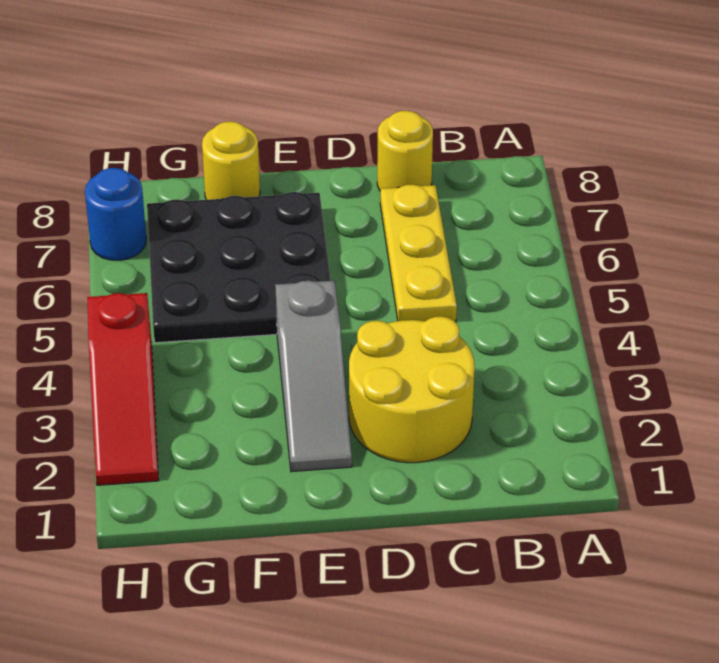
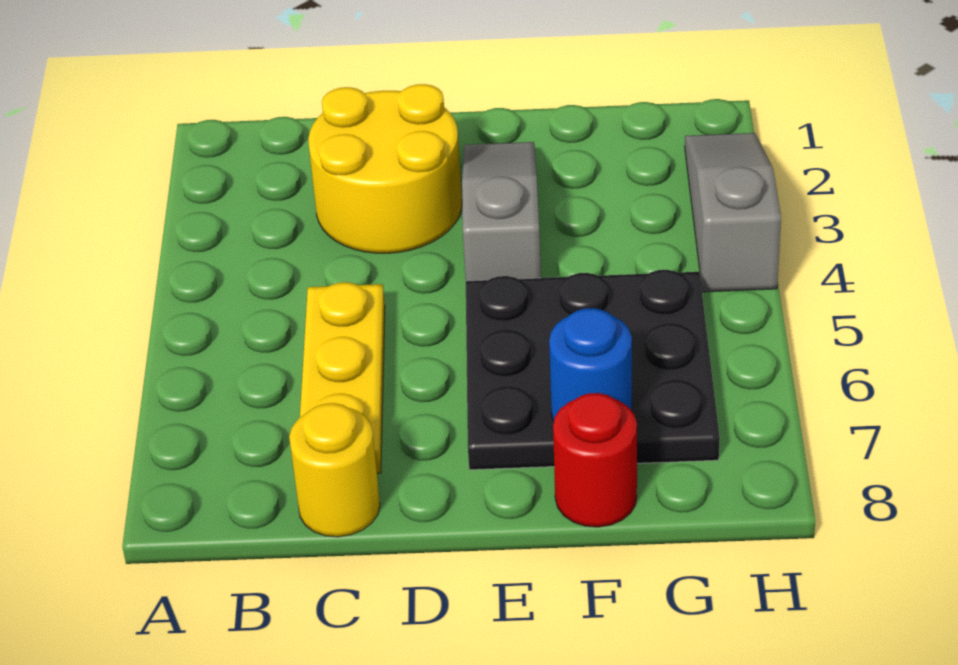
yellow 1x1 round brick [202,121,260,200] -> red 1x1 round brick [553,393,637,527]
red 1x3 slope [87,293,159,485] -> grey 1x3 slope [685,133,781,292]
blue 1x1 round brick [85,168,146,260] -> blue 1x1 round brick moved to [549,308,632,421]

